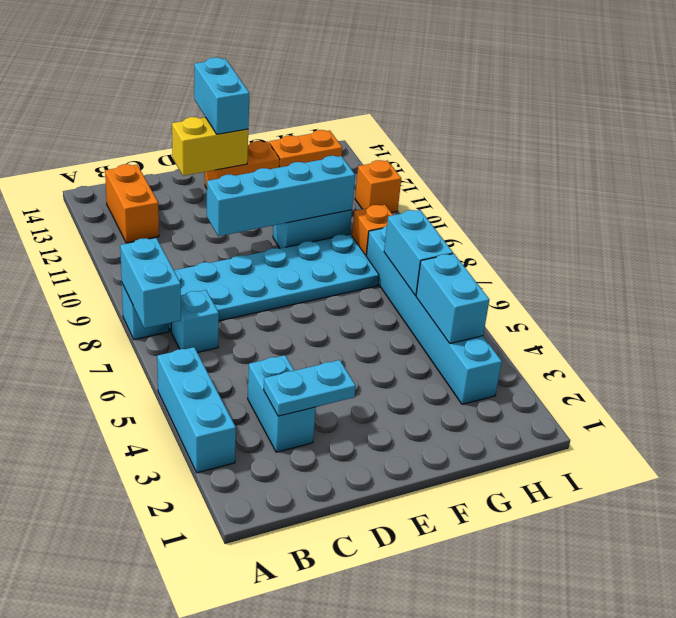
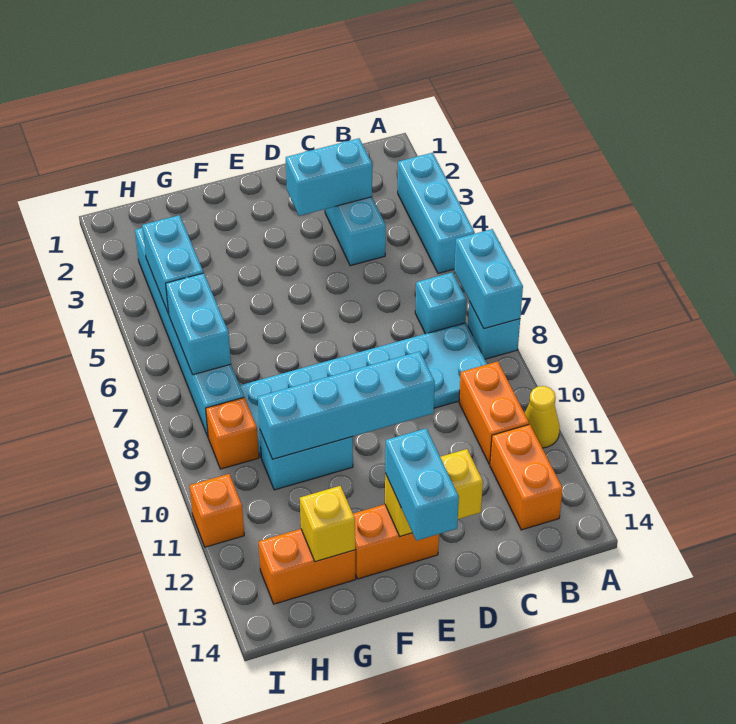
none -> yellow 1x1 cone [525,386,560,448]
none -> orange 1x2 brick [459,361,529,464]
cyan 1x2 plate [264,360,356,416] -> cyan 1x2 brick [286,138,372,216]
none -> yellow 1x1 brick [300,486,355,562]

